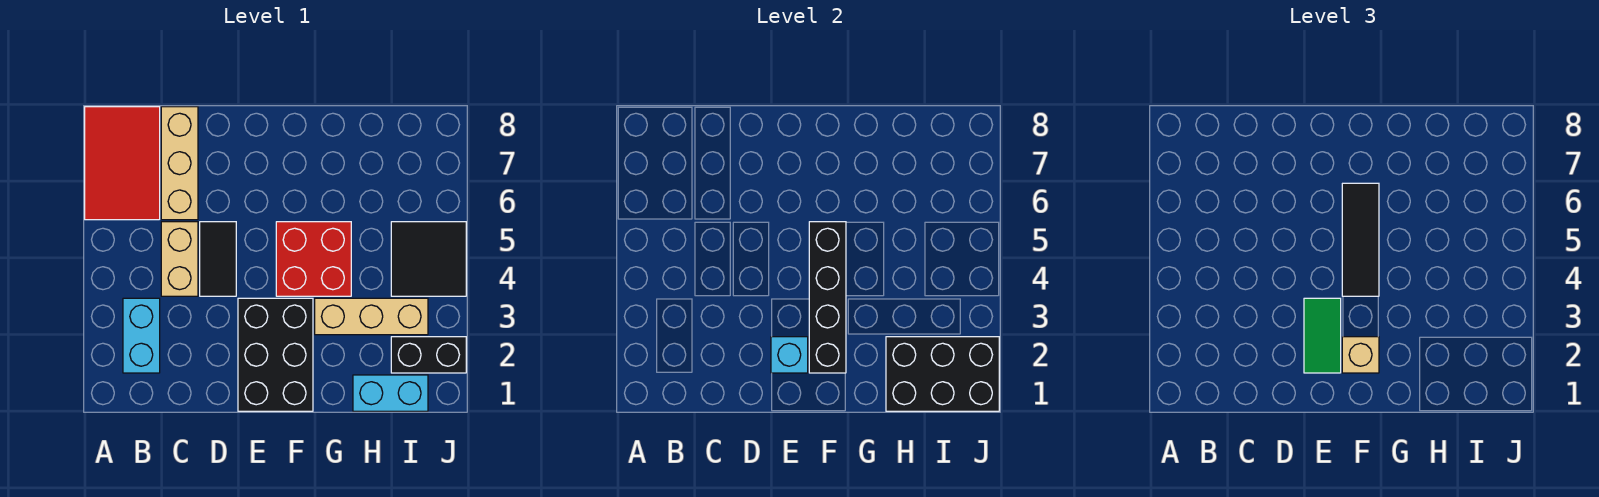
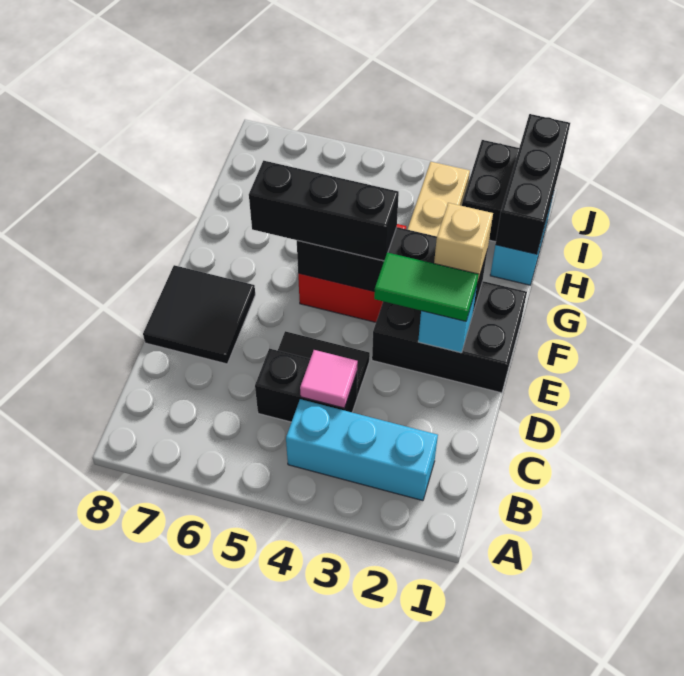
red 2x3 tile [85,107,160,220] -> none
cyan 1x2 brick [123,298,160,373] -> cyan 1x3 brick [286,399,438,501]
tan 1x2 brick [161,222,198,296] -> black 1x2 brick [255,348,357,422]
none -> pink 1x1 tile [300,350,358,408]
tan 1x3 brick [161,107,198,220] -> none
black 1x3 tile [1342,183,1379,296] -> black 1x3 brick [249,161,399,261]
black 2x3 brick [886,337,999,411] -> black 1x3 brick [495,114,570,254]
black 2x2 tile [391,222,466,296] -> black 2x2 tile moved to [143,265,255,364]

